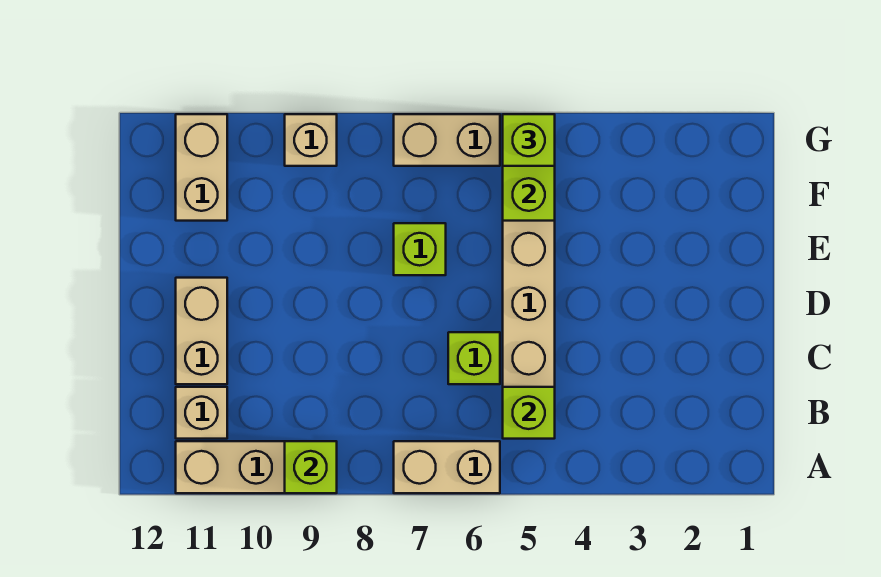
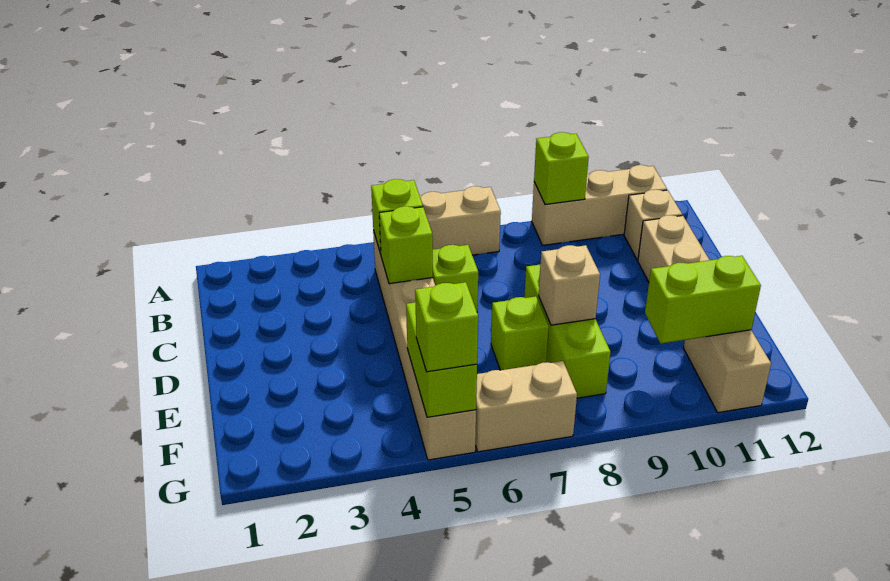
none -> lime 1x1 brick [379,206,433,284]
none -> lime 1x3 brick [524,265,611,398]
none -> lime 1x2 brick [645,256,761,344]
tan 1x1 brick [285,114,337,166] -> tan 1x1 brick moved to [539,245,600,325]

